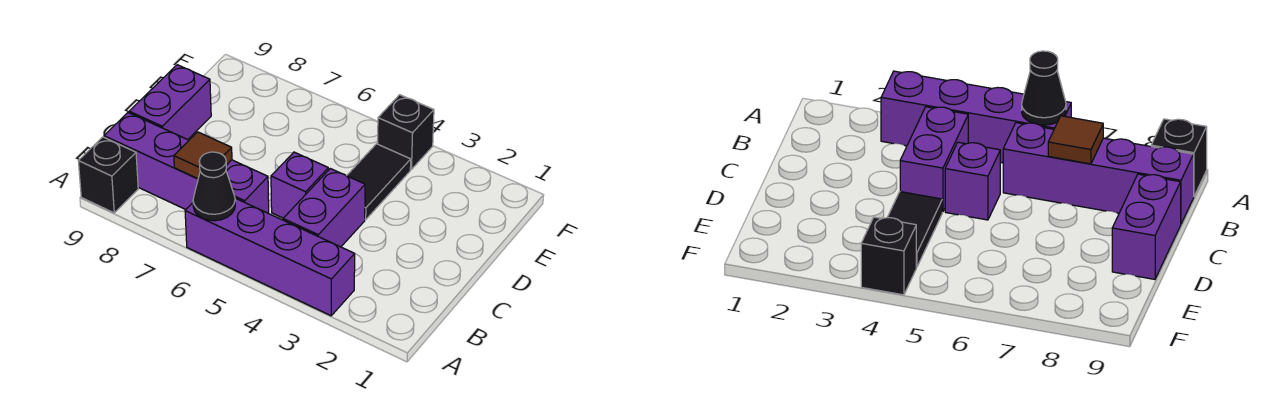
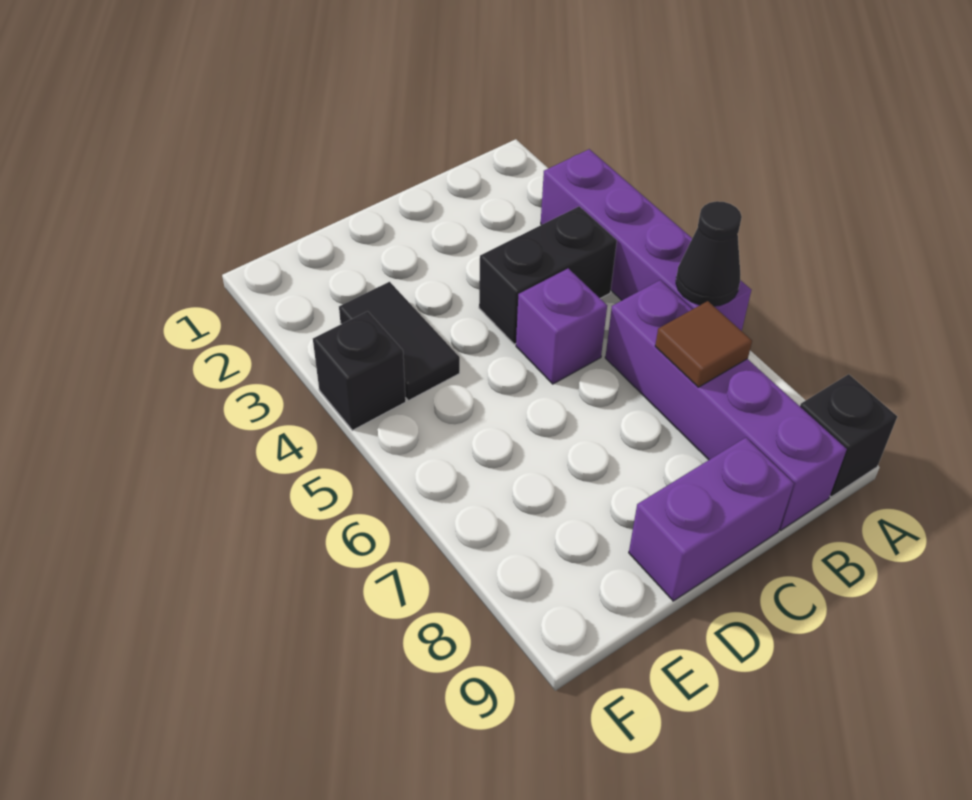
purple 1x2 brick [283,169,365,247] -> black 1x2 brick [479,206,617,344]
black 1x2 tile [347,144,411,220] -> black 1x2 tile turned to [339,282,460,401]

